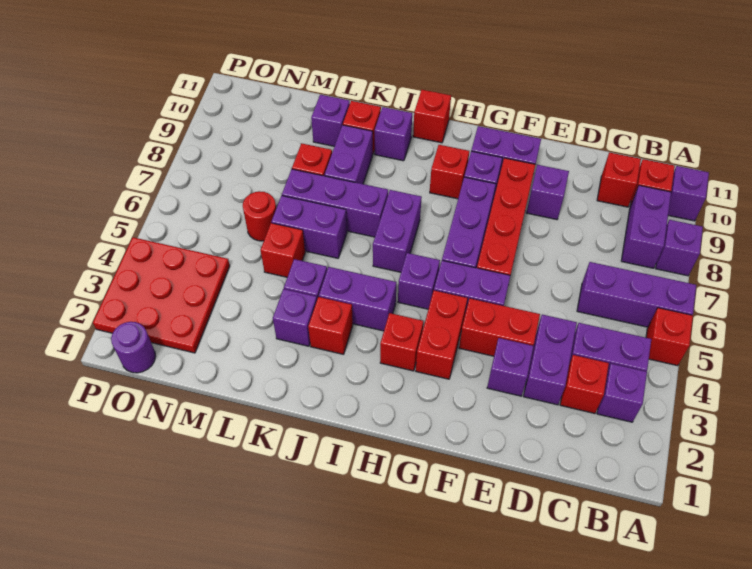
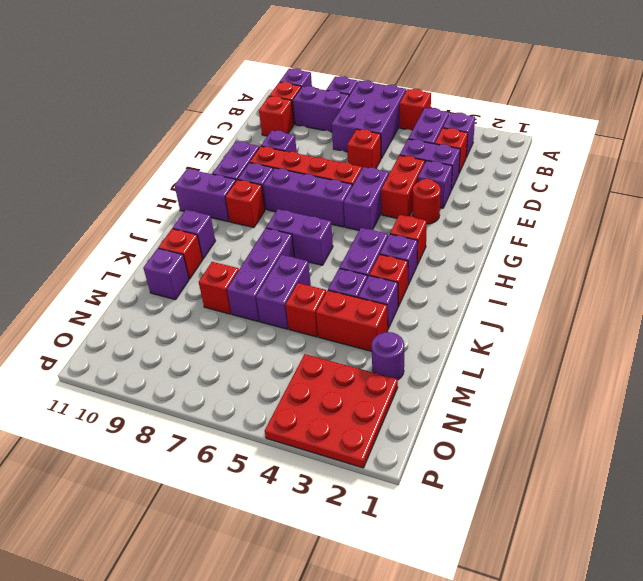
purple 1x3 brick [577,262,696,327] -> purple 2x3 brick [332,80,406,159]
red 1x2 brick [416,290,467,379] -> red 1x2 brick moved to [316,290,388,351]
purple 1x1 brick [398,253,440,309] -> purple 1x1 brick moved to [380,234,418,285]
red 1x1 brick [413,90,451,143] -> red 1x1 brick moved to [347,129,381,168]
purple 1x2 brick [325,125,373,184] -> purple 1x2 brick moved to [175,169,236,222]
red 1x1 round brick [243,191,276,241] -> red 1x1 round brick moved to [412,179,441,224]
purple 1x1 round brick [111,322,156,373] -> purple 1x1 round brick moved to [372,332,404,380]

